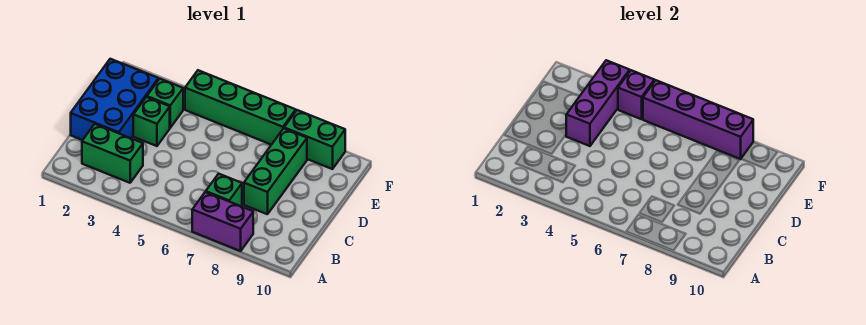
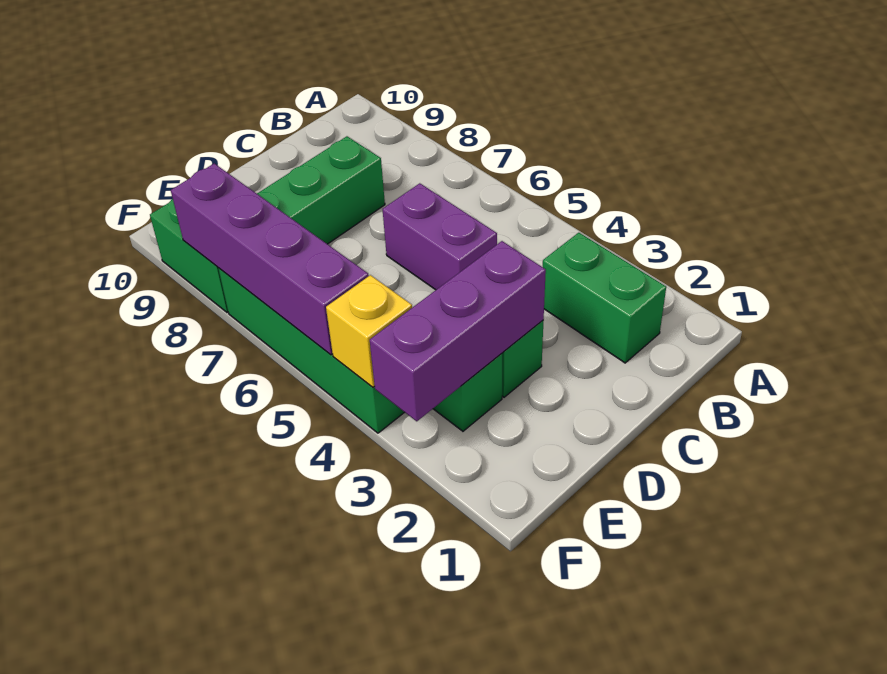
purple 1x2 brick [192,192,253,251] -> purple 1x2 brick moved to [383,183,497,290]
green 1x1 brick [206,174,242,206] -> none
blue 2x3 brick [71,59,158,140] -> none
purple 1x1 brick [618,70,654,119] -> yellow 1x1 brick [326,275,412,387]

